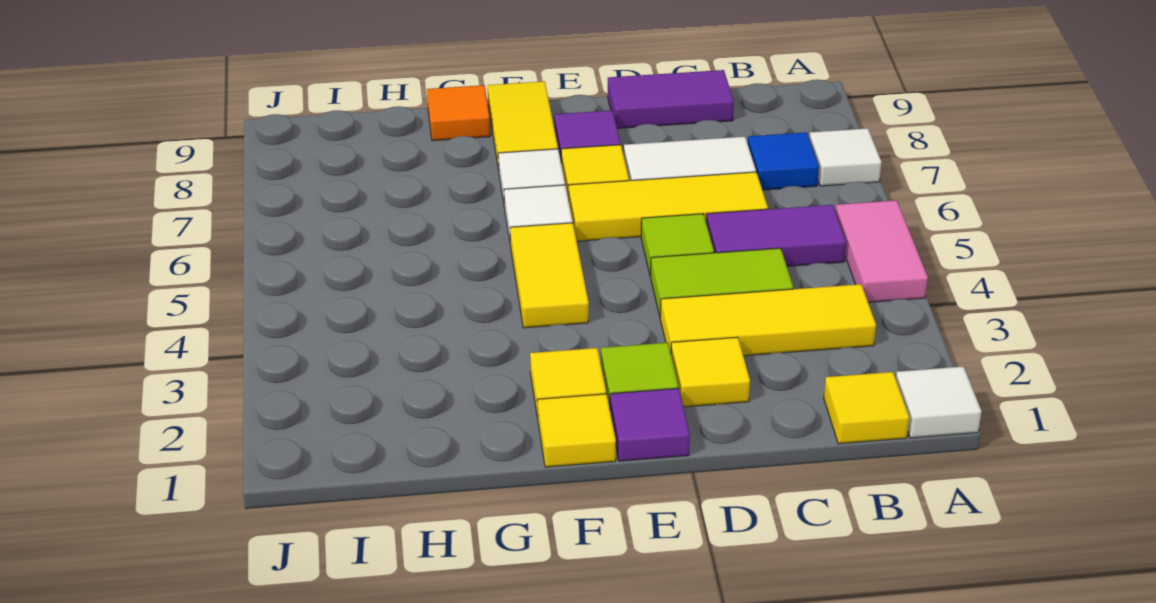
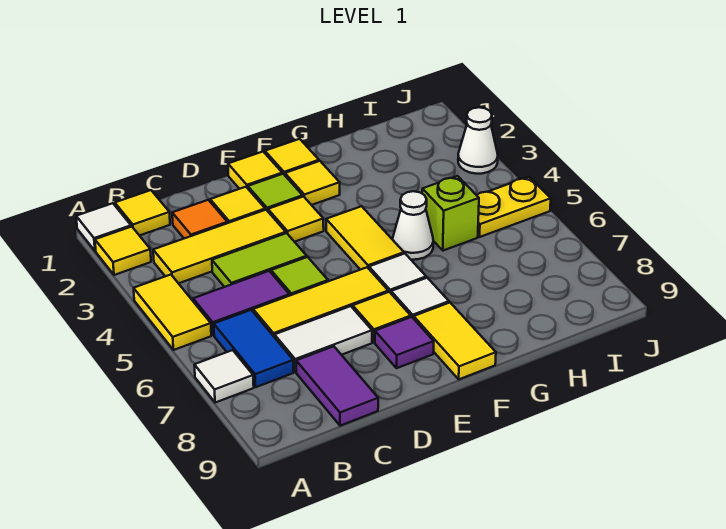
none -> yellow 1x1 tile [95,227,151,275]
pink 1x2 tile [835,200,928,302] -> yellow 1x2 tile [134,275,211,350]
blue 1x1 tile [748,132,819,190] -> blue 1x2 tile [214,310,294,387]
purple 1x2 tile [608,70,734,128] -> purple 1x2 tile turned to [296,346,378,426]
purple 1x1 tile [610,388,690,461] -> yellow 1x1 tile [228,152,282,189]
none -> yellow 1x1 tile [268,197,324,242]
none -> white 1x1 cone [393,191,433,260]
orange 1x1 tile [427,85,490,141] -> orange 1x1 tile moved to [172,200,227,238]
none -> lime 1x1 brick [422,176,479,251]
none -> yellow 1x2 plate [477,177,551,237]
none -> white 1x1 cone [458,107,498,174]

